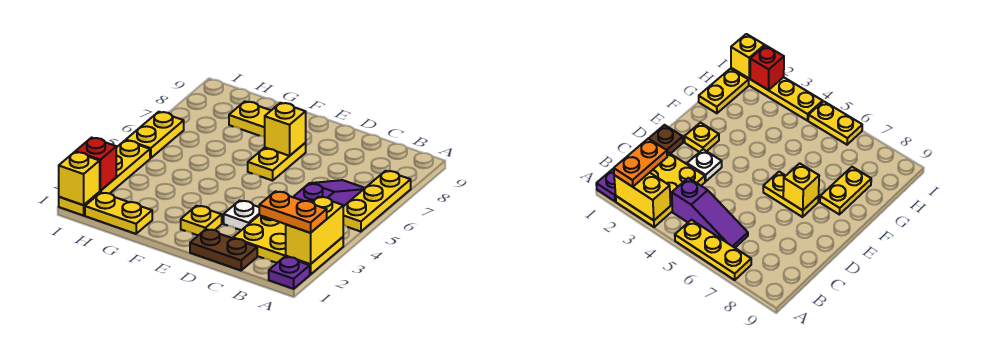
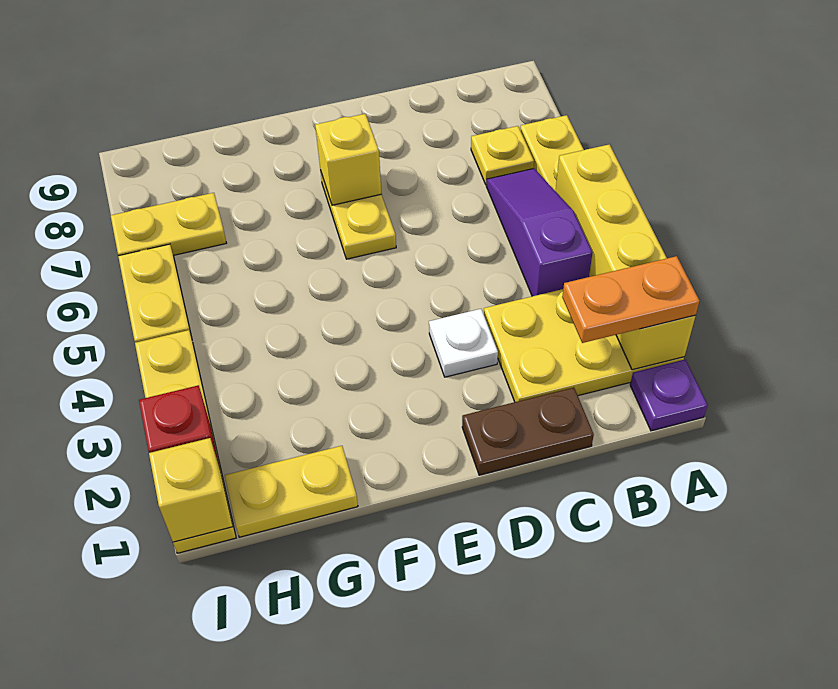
yellow 1x2 brick [286,197,343,264] -> yellow 1x4 brick [556,144,695,370]
yellow 1x1 plate [181,206,222,235] -> yellow 1x1 plate moved to [471,126,534,185]
yellow 1x2 plate [229,101,271,137] -> yellow 1x2 plate moved to [111,193,226,256]

